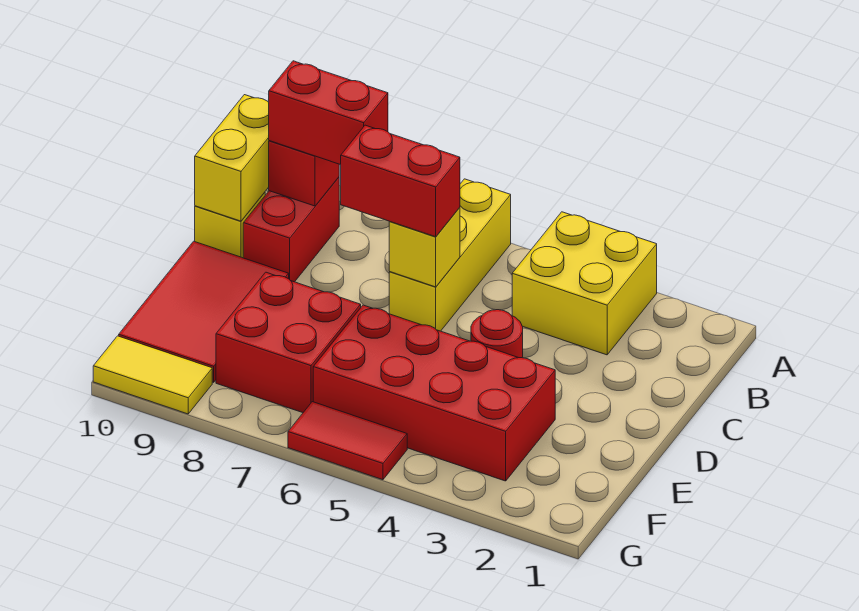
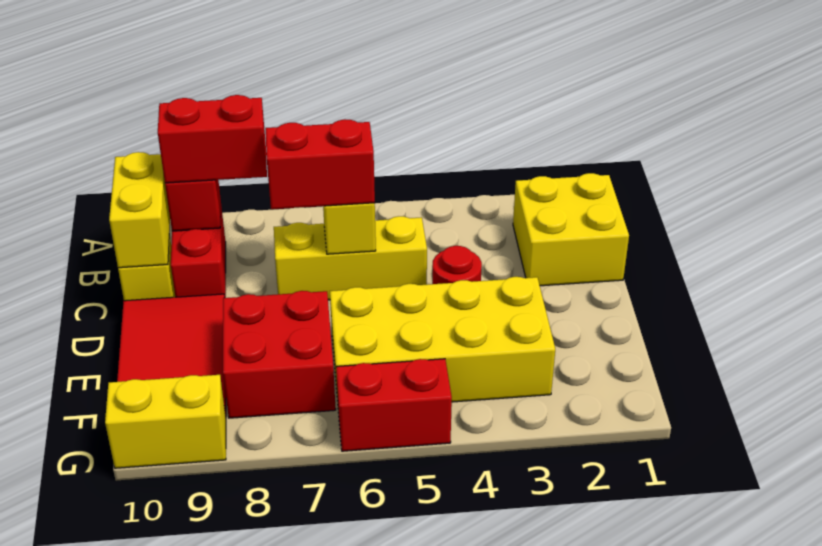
yellow 2x2 brick [512,212,657,355] -> yellow 2x2 brick moved to [513,173,629,286]
yellow 1x3 brick [389,179,511,331] -> yellow 1x3 brick turned to [274,216,427,300]
red 2x4 brick [313,305,555,481] -> yellow 2x4 brick [330,277,555,402]
red 1x2 tile [288,402,407,480] -> red 1x2 brick [336,359,452,451]
yellow 1x2 tile [93,336,212,414] -> yellow 1x2 brick [105,375,226,468]

